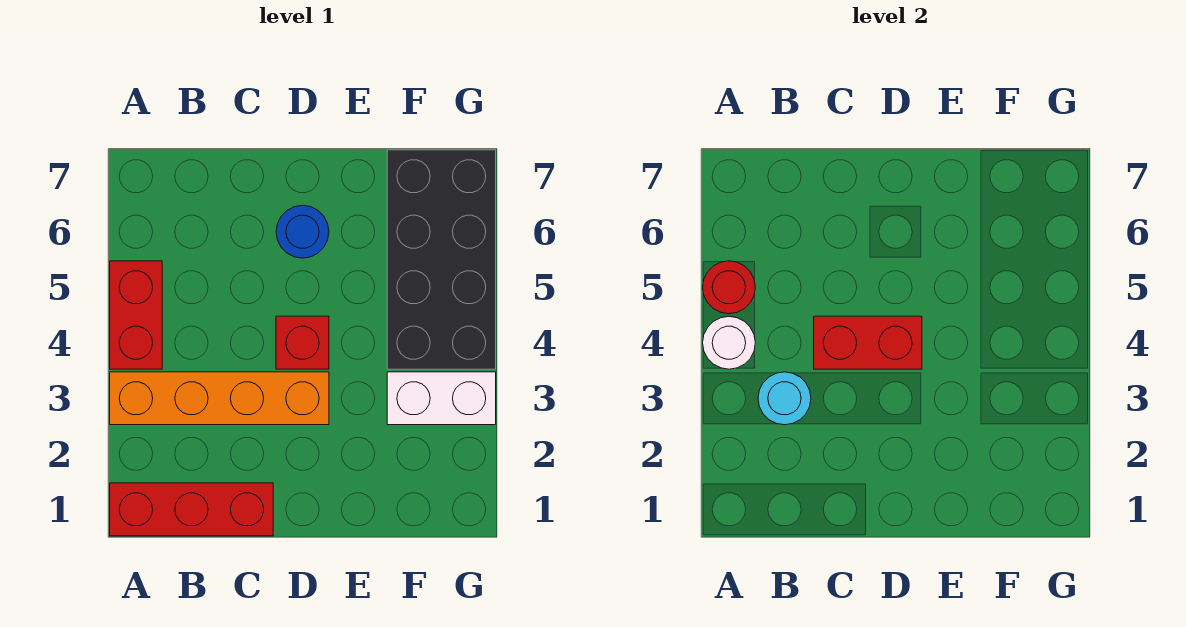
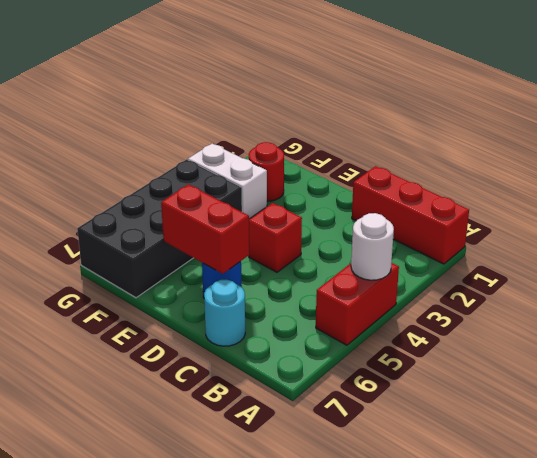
orange 1x4 brick [110,372,329,425] -> none
red 1x1 round brick [703,261,755,314] -> red 1x1 round brick moved to [249,142,284,201]
cyan 1x1 round brick [758,372,811,425] -> cyan 1x1 round brick moved to [204,280,245,346]
red 1x2 brick [814,316,922,369] -> red 1x2 brick moved to [161,185,249,274]

